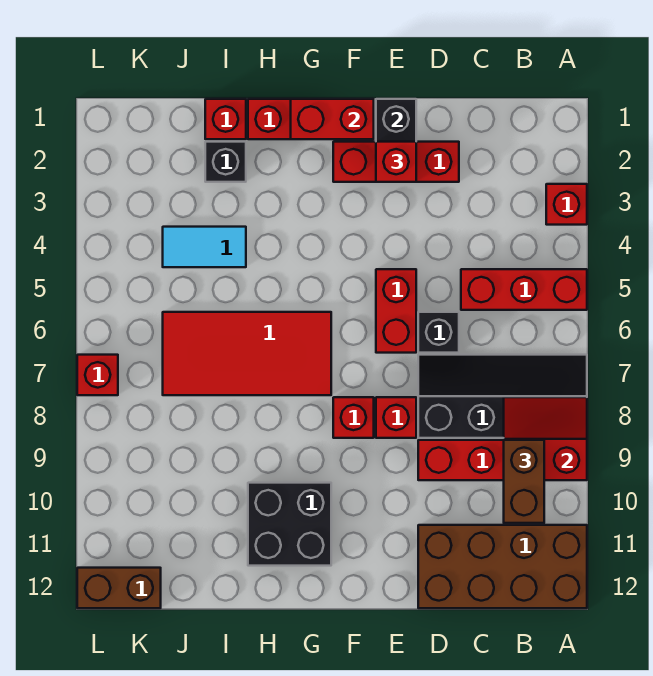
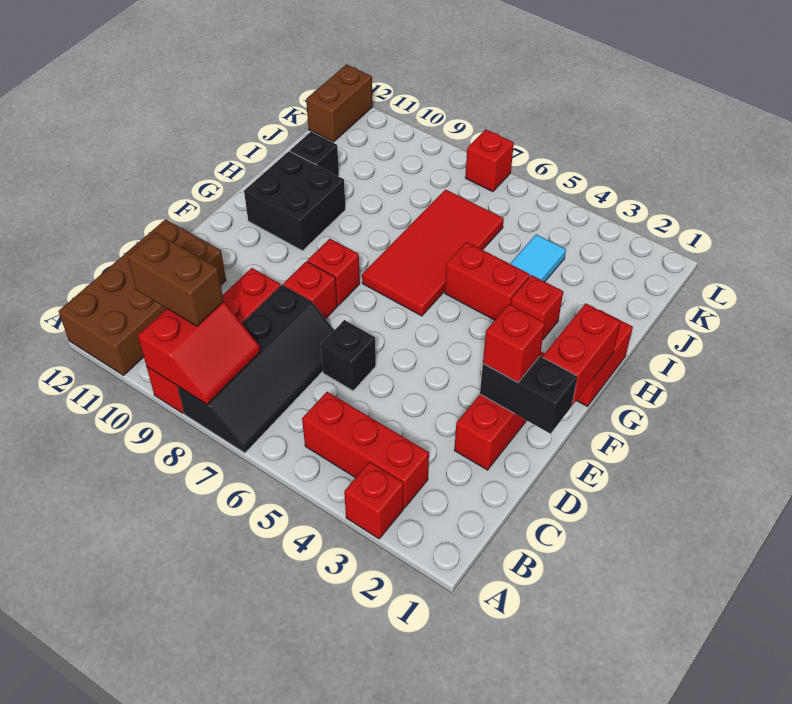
red 1x3 brick [461,269,587,310] -> red 1x3 brick turned to [302,392,429,508]
red 1x2 brick [376,269,416,353] -> red 1x2 brick moved to [445,242,530,320]
red 1x1 brick [205,99,246,139] -> red 1x1 brick moved to [511,275,563,339]
black 1x1 brick [205,142,246,182] -> black 1x1 brick moved to [290,132,339,176]

